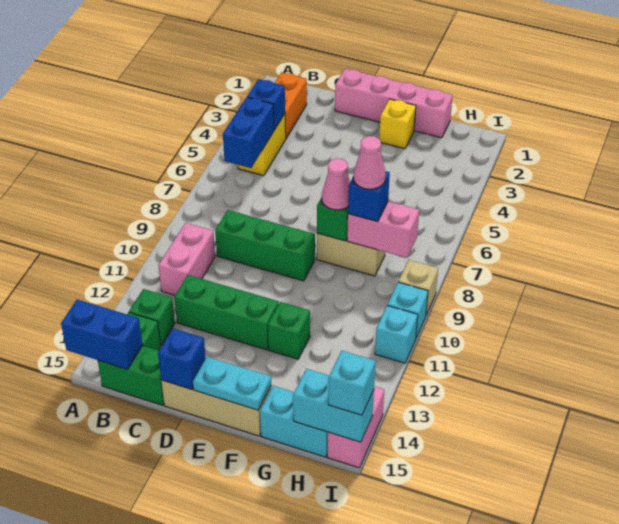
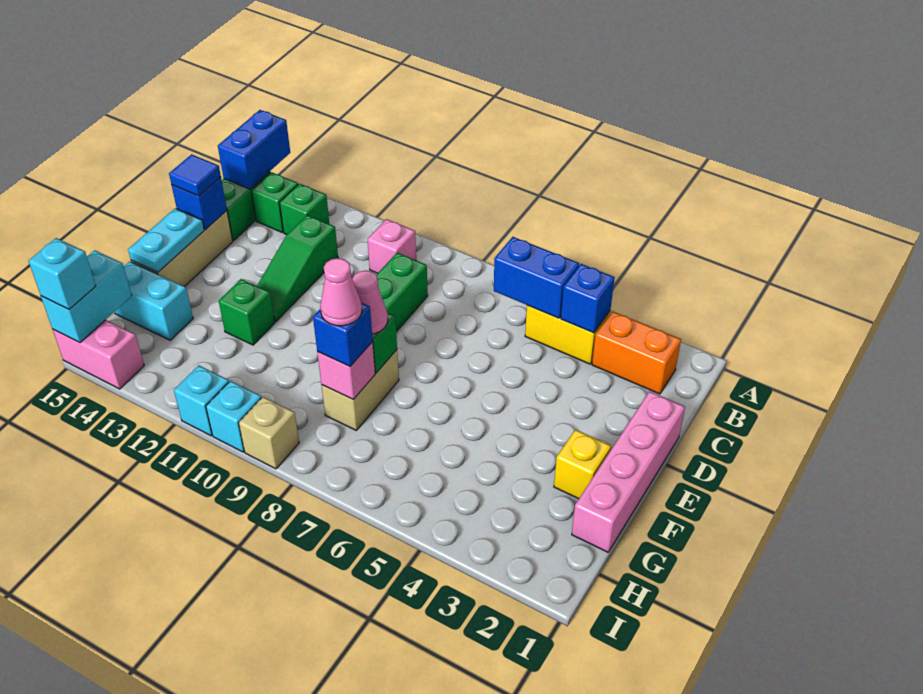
pink 1x2 brick [158,223,215,295] -> pink 1x1 brick [368,219,416,273]
green 1x3 brick [174,275,279,350] -> green 1x3 slope [257,215,338,322]
none -> blue 1x1 tile [169,154,221,196]
pink 1x2 brick [347,201,419,258] -> pink 1x1 brick [317,342,375,399]
cyan 1x2 brick [260,386,328,457] -> cyan 1x2 brick turned to [114,261,193,340]

